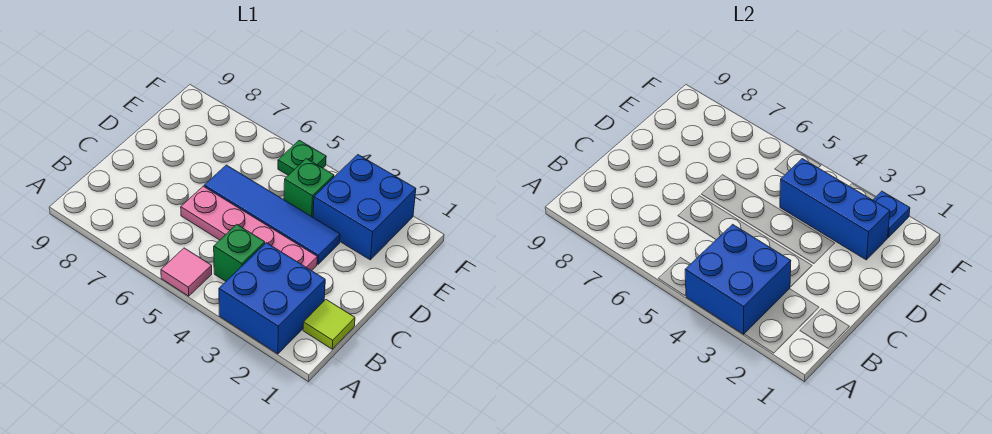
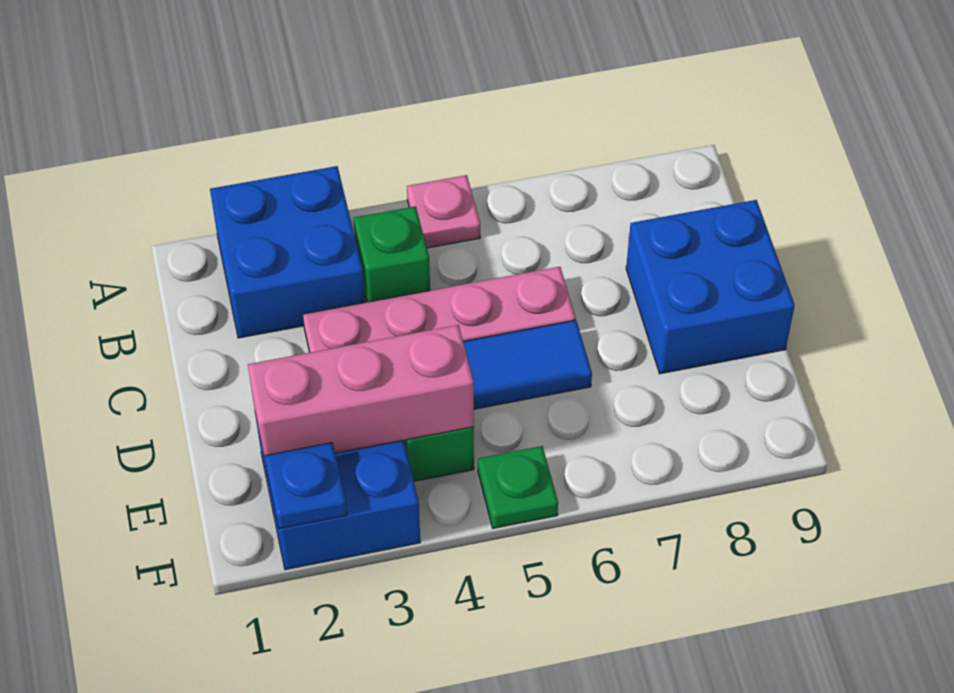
blue 2x2 brick [685,224,791,334] -> blue 2x2 brick moved to [626,200,795,374]
pink 1x1 tile [161,248,212,296] -> pink 1x1 plate [407,175,480,248]
lime 1x1 tile [303,300,355,349] -> none
blue 1x3 brick [780,159,890,260] -> pink 1x3 brick [248,325,474,462]

